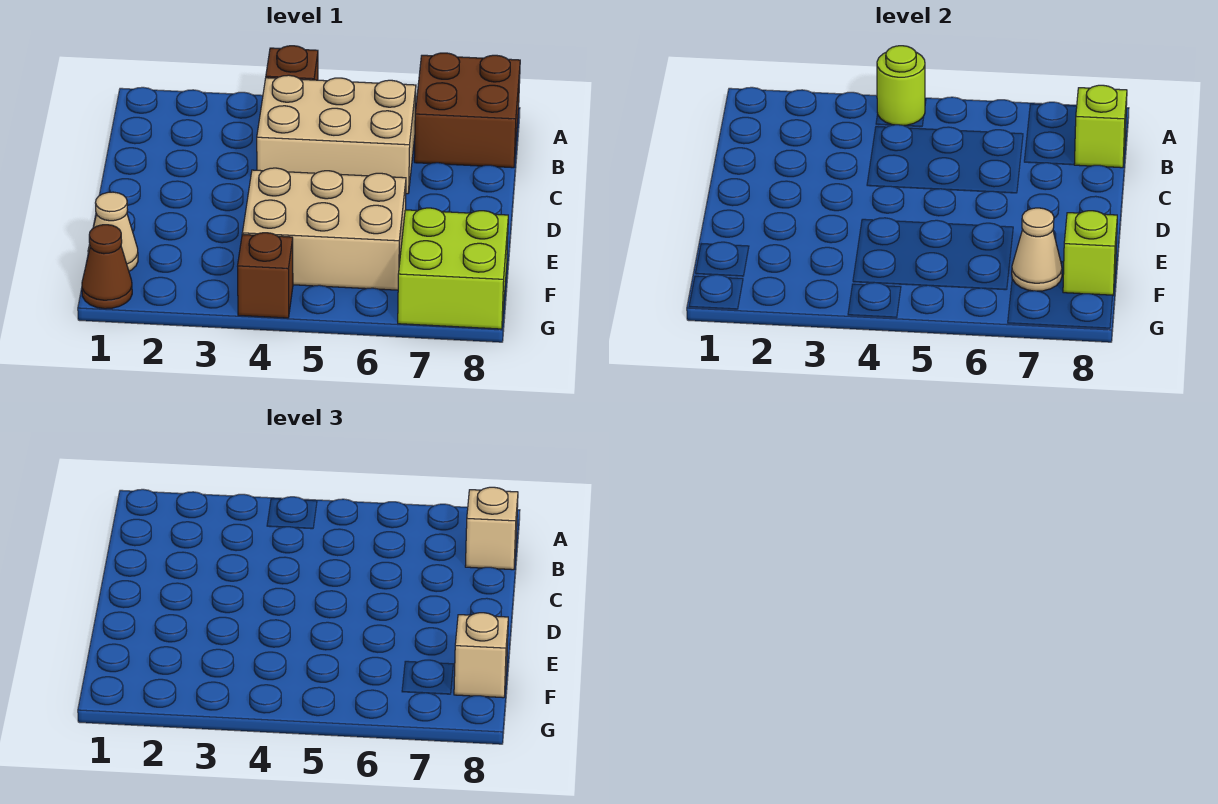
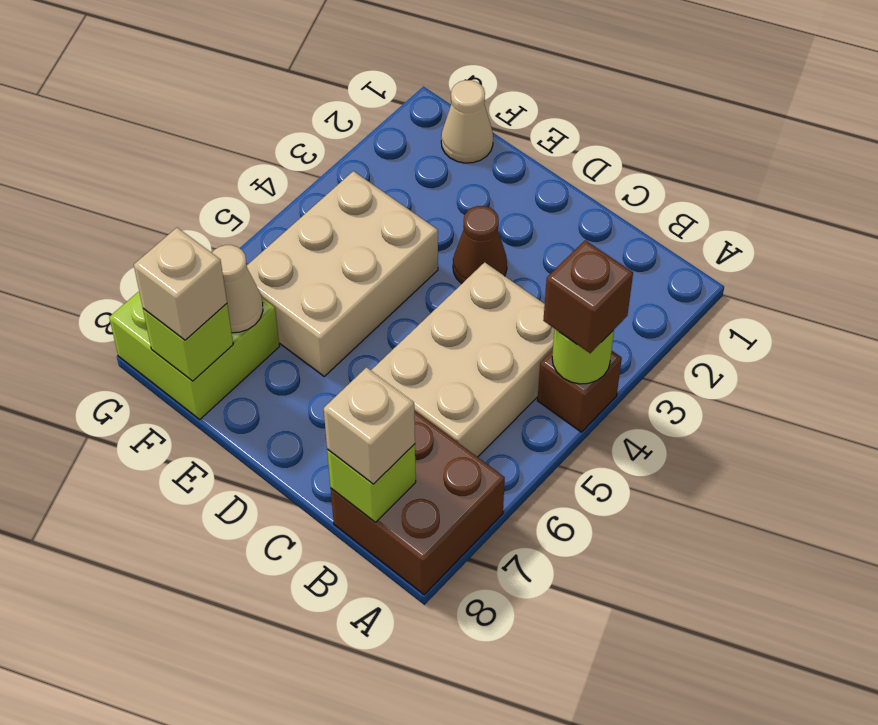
brown 1x1 cone [82,225,132,309] -> brown 1x1 cone moved to [453,206,507,284]
brown 1x1 brick [238,233,293,318] -> brown 1x1 brick moved to [543,240,633,353]

